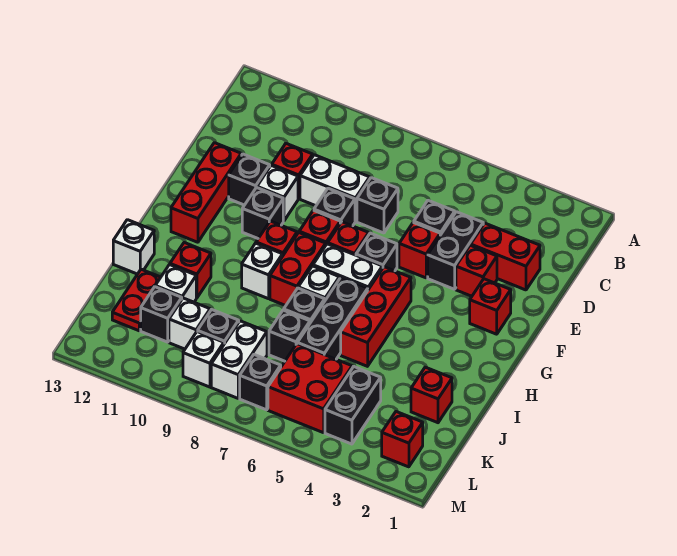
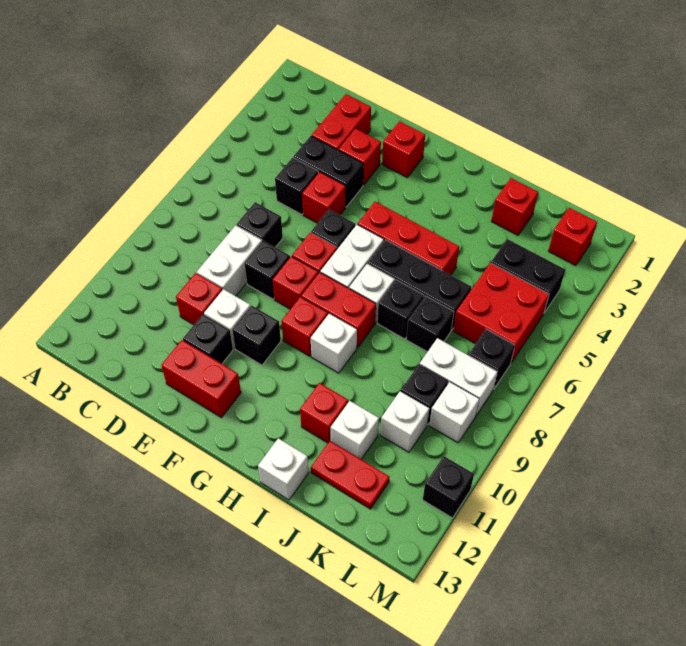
red 1x3 brick [171,143,241,242] -> red 1x2 brick [161,340,241,418]
black 1x1 brick [141,287,182,342] -> black 1x1 brick moved to [423,456,474,518]

